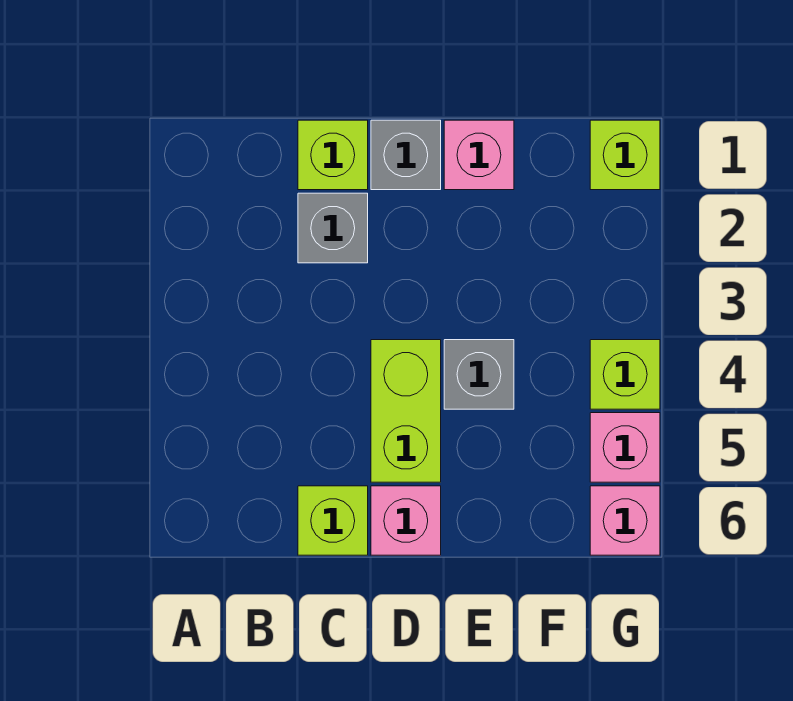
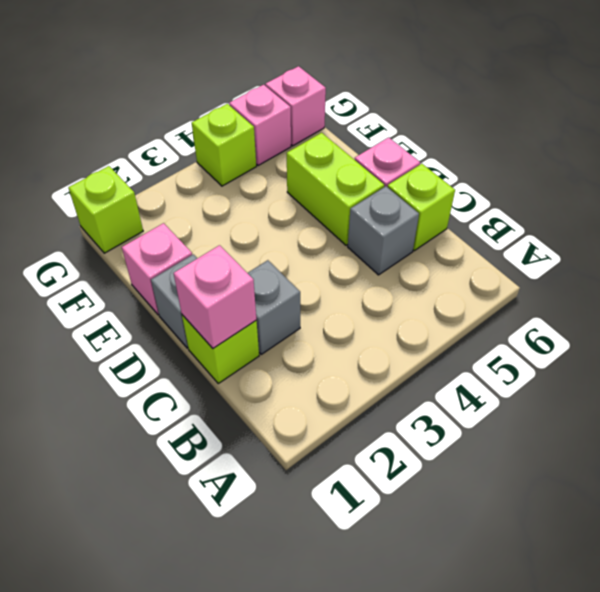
none -> pink 1x1 brick [174,245,256,348]
lime 1x2 brick [371,340,441,482] -> lime 1x2 brick turned to [287,133,384,245]
grey 1x1 brick [444,340,514,409] -> grey 1x1 brick moved to [348,186,419,275]

